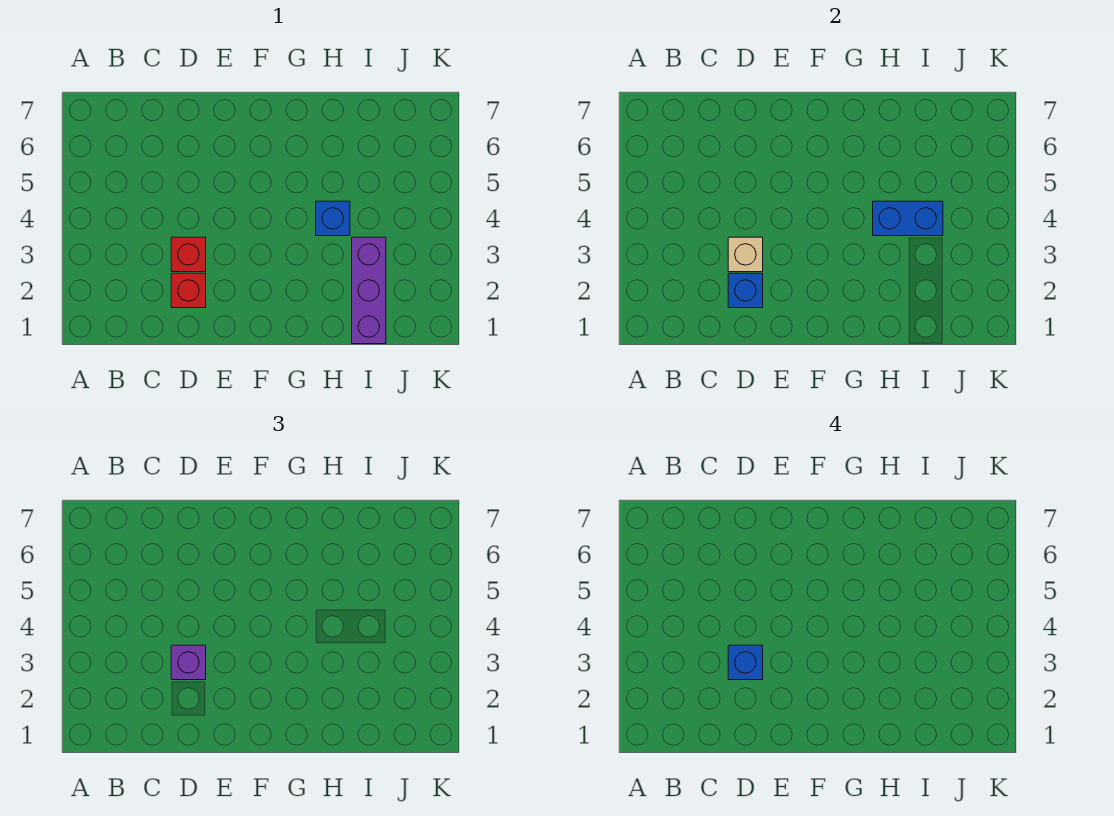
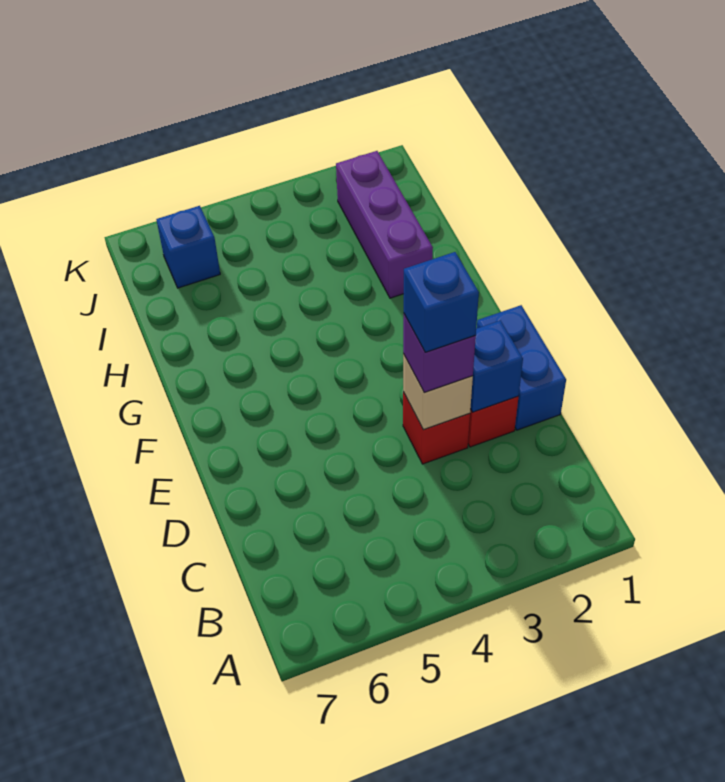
blue 1x1 brick [316,201,350,236] -> blue 1x1 brick moved to [156,206,220,288]
blue 1x2 brick [873,201,943,236] -> blue 1x2 brick moved to [477,305,566,430]
purple 1x3 brick [352,237,386,344] -> purple 1x3 brick turned to [336,151,433,298]

